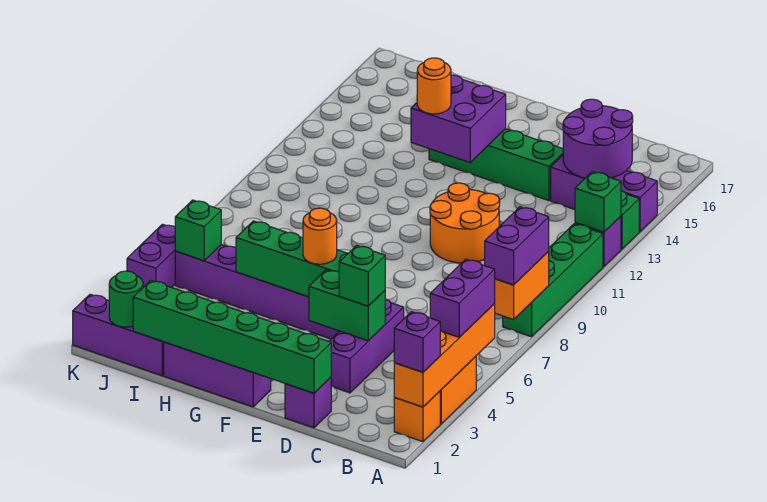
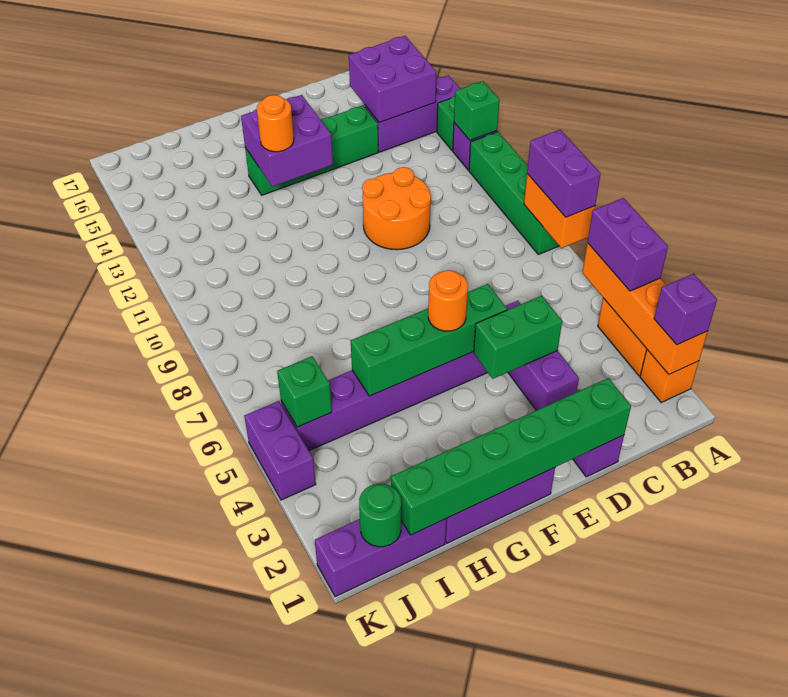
purple 2x2 round brick [563,99,633,178] -> purple 2x2 brick [349,36,436,123]
green 1x1 brick [339,245,385,306] -> none

